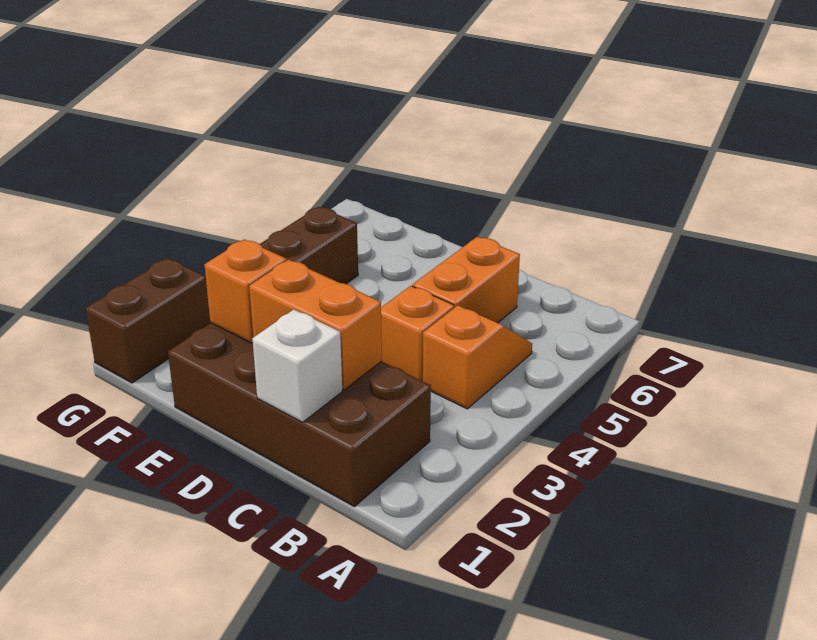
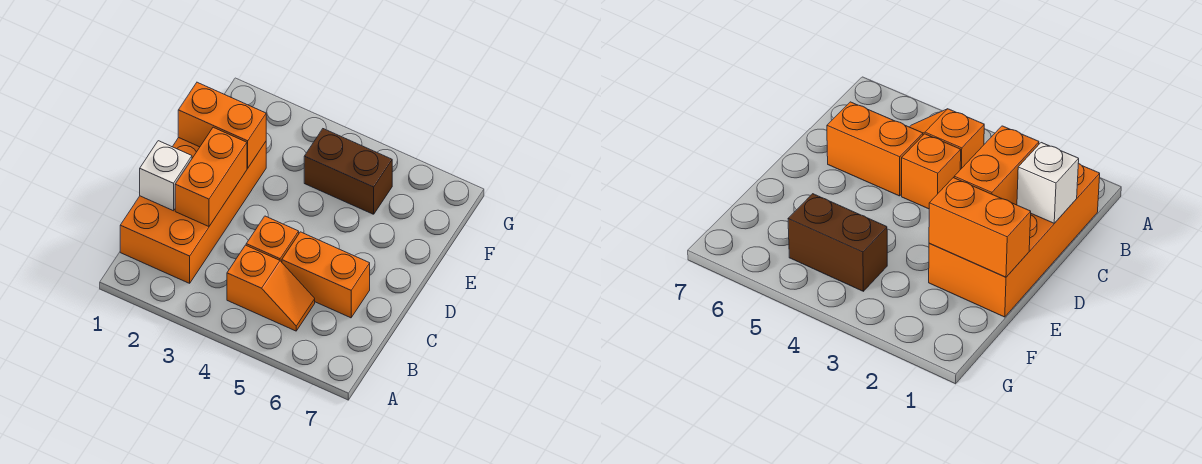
brown 2x4 brick [168,323,431,506] -> orange 2x4 brick [120,137,266,283]
orange 1x1 brick [204,239,287,343] -> orange 1x2 brick [178,82,266,168]
brown 1x2 brick [86,258,210,383] -> none

